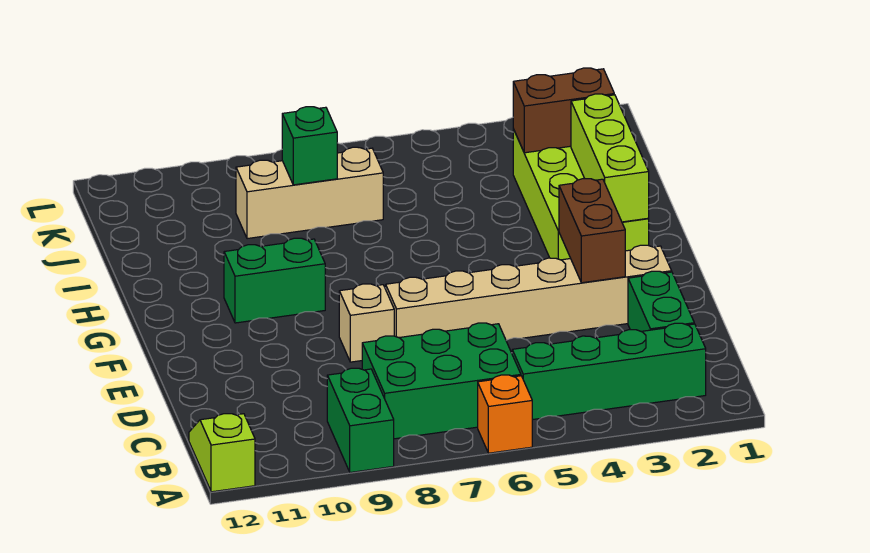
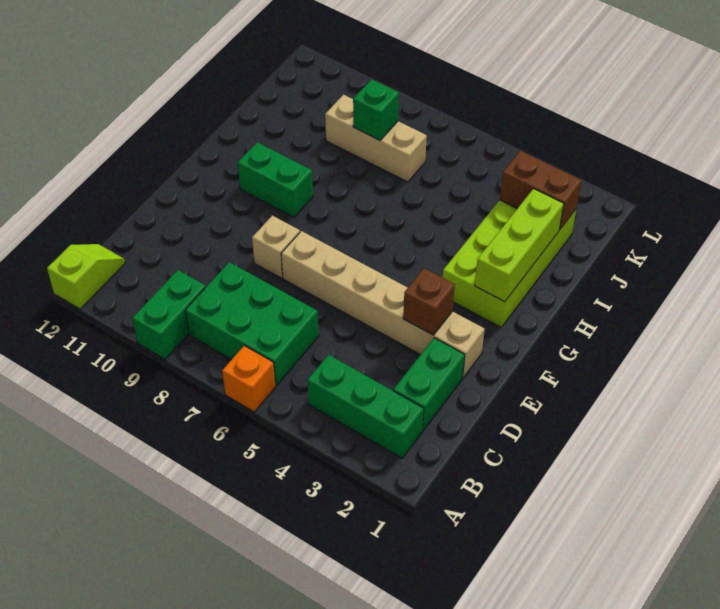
green 1x4 brick [512,323,706,420] -> green 1x3 brick [307,355,424,458]
brown 1x2 brick [559,179,625,283] -> brown 1x1 brick [403,268,455,335]

